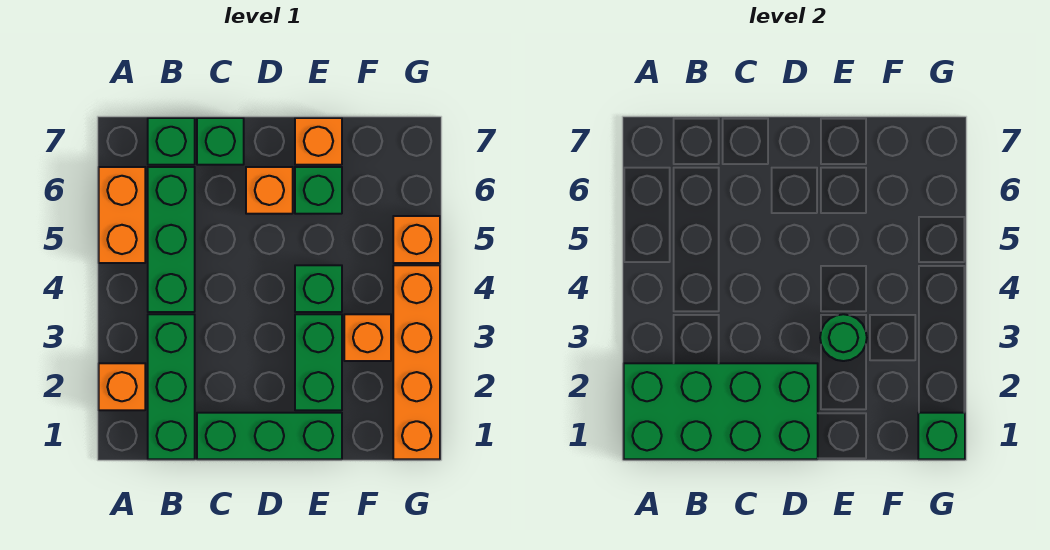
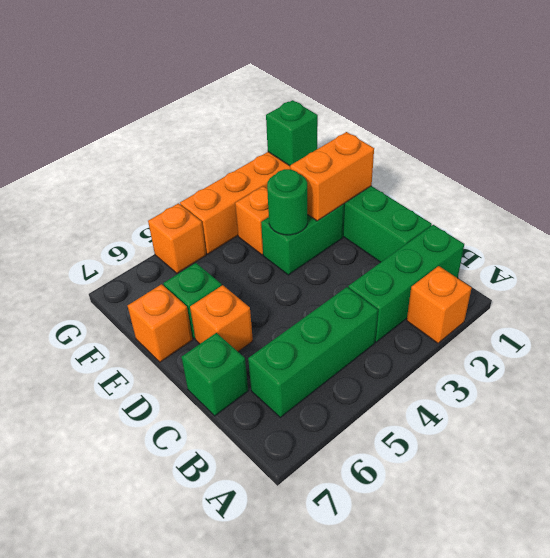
green 2x4 brick [624,363,818,459] -> none
orange 1x2 brick [99,167,145,263] -> orange 1x2 brick moved to [290,132,374,221]
green 1x1 brick [148,118,195,165] -> none
green 1x1 brick [295,265,342,312] -> none

